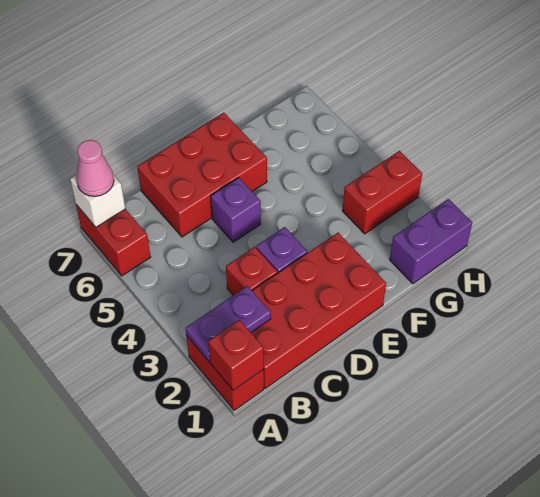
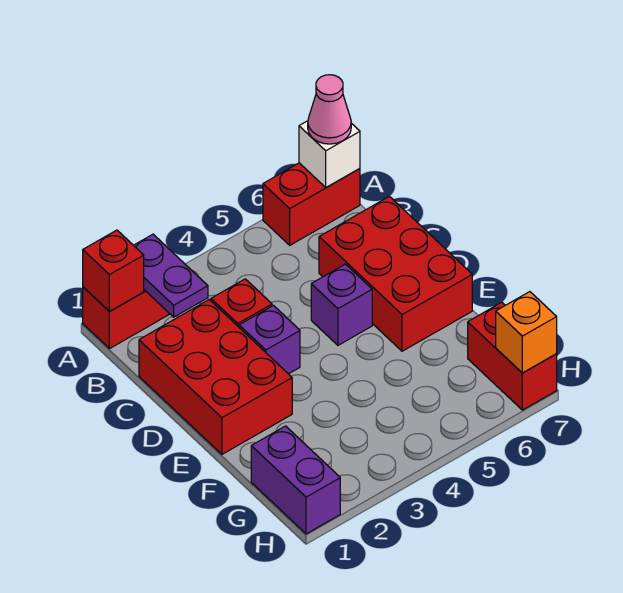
red 2x4 brick [251,233,386,388] -> red 2x3 brick [139,300,292,454]
red 1x2 brick [343,151,422,234] -> red 1x2 brick moved to [468,302,557,410]
none -> orange 1x1 brick [496,292,557,373]

